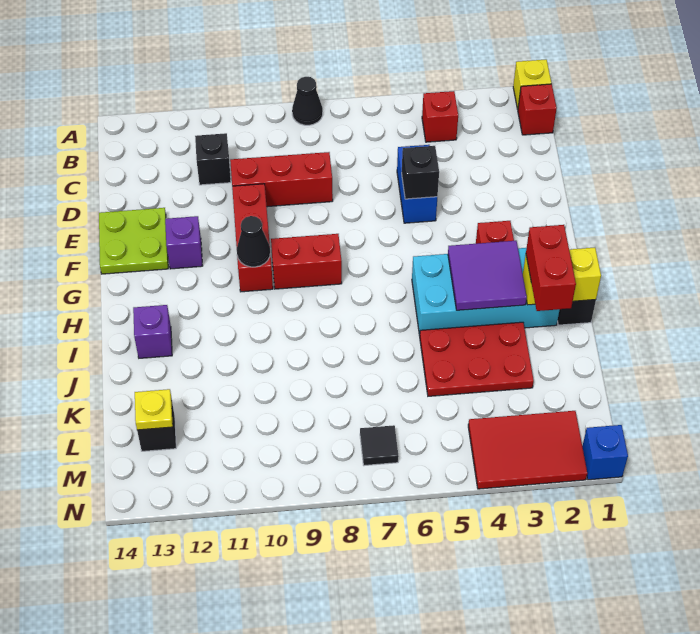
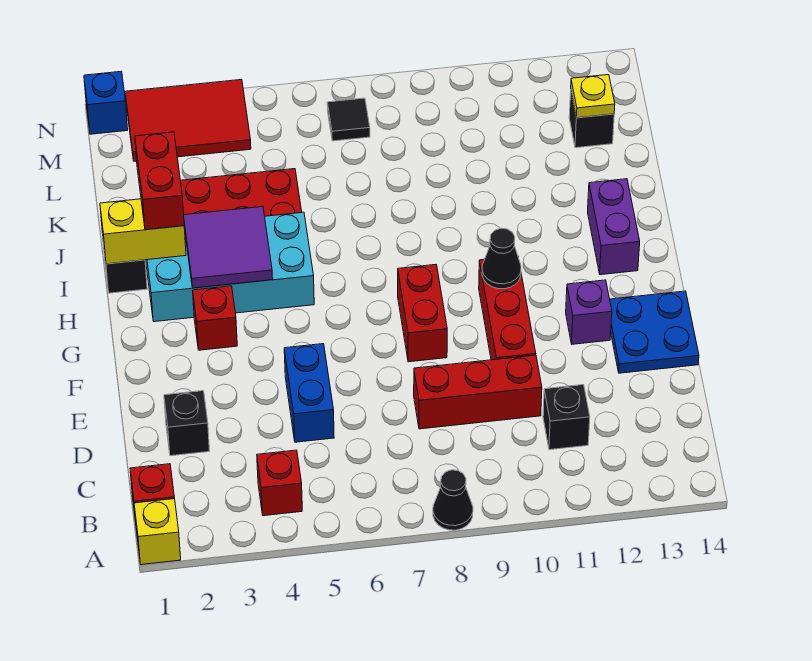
black 1x1 brick [402,146,439,199] -> black 1x1 brick moved to [164,391,209,456]
lime 2x2 plate [99,208,168,274] -> blue 2x2 plate [610,291,699,373]
red 1x2 brick [271,234,342,289] -> red 1x2 brick turned to [398,265,447,362]
purple 1x1 brick [133,305,172,358] -> purple 1x2 brick [588,179,640,275]

